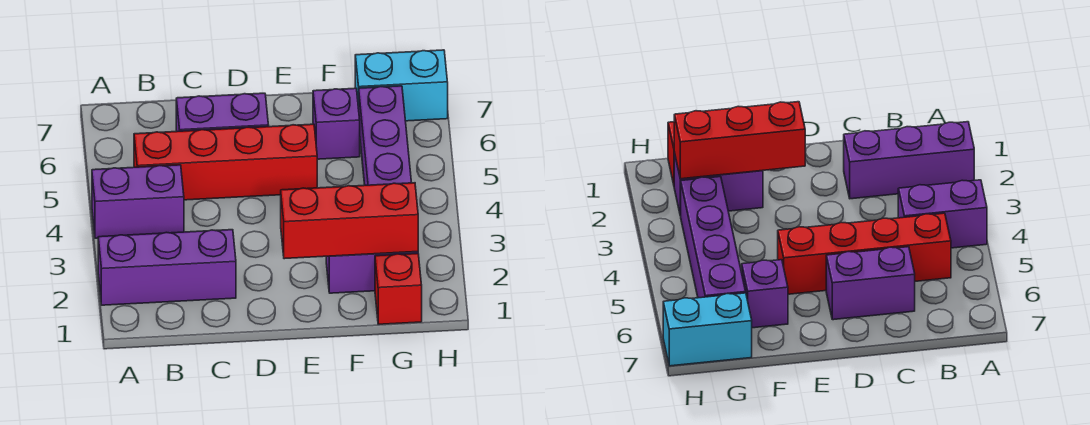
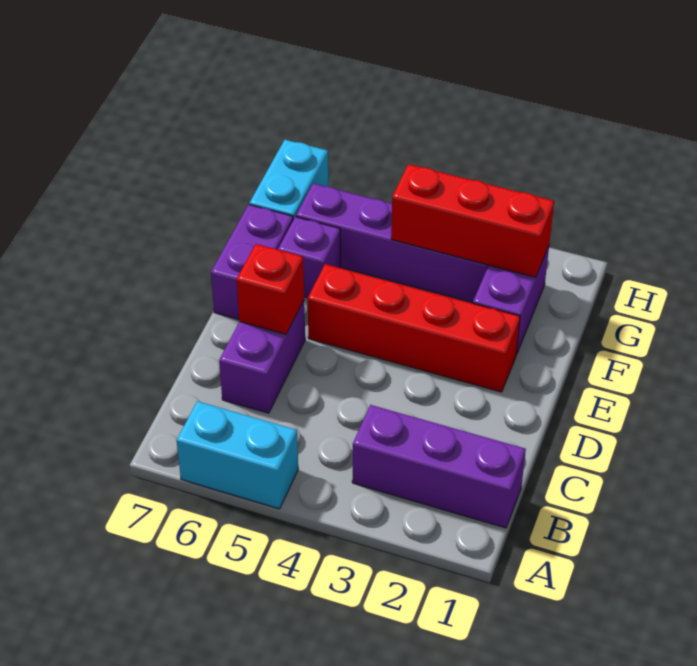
purple 1x3 brick [98,230,236,305] -> purple 1x3 brick turned to [352,405,526,528]
purple 1x2 brick [92,165,184,238] -> purple 1x2 brick moved to [211,205,293,319]
none -> cyan 1x2 brick [177,401,298,509]
red 1x4 brick [134,124,317,200] -> red 1x4 brick turned to [308,264,520,392]
red 1x3 brick [281,183,418,259] -> red 1x3 brick turned to [391,164,554,277]
red 1x1 brick [375,254,422,324] -> red 1x1 brick moved to [237,244,304,334]

